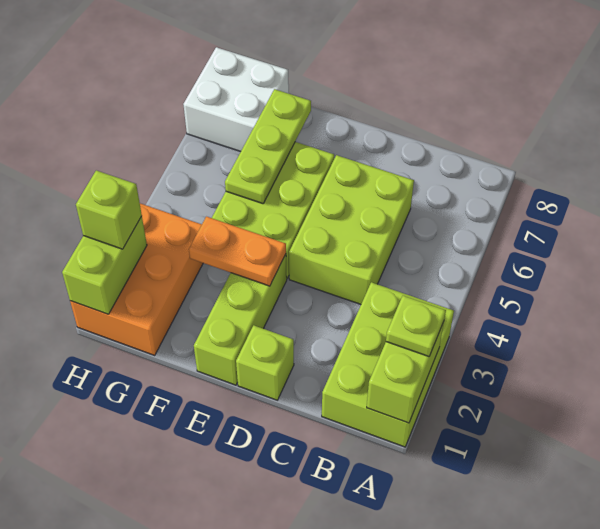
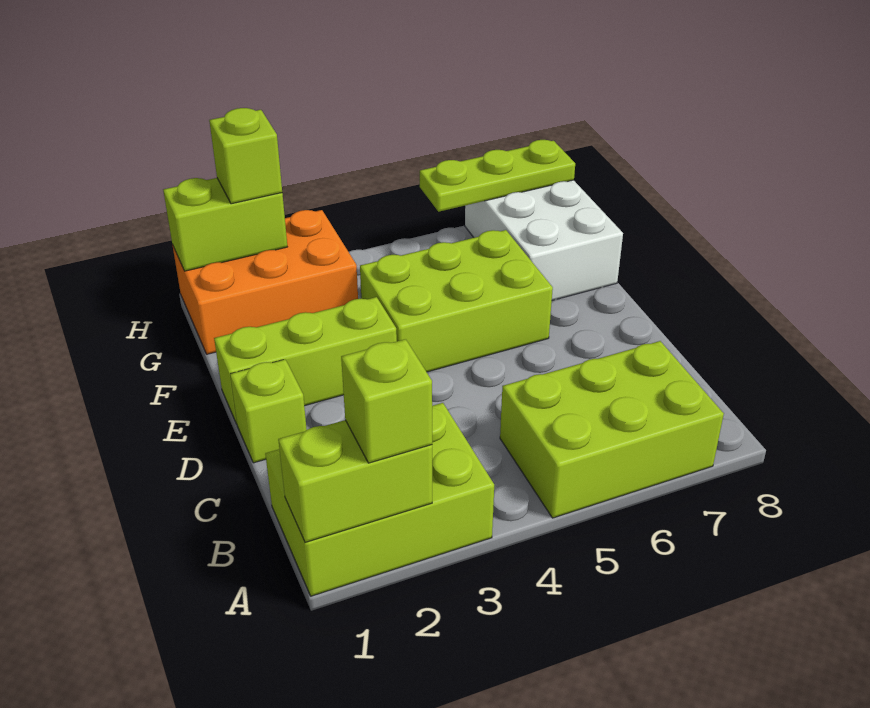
lime 1x1 plate [386,296,446,356] -> lime 1x1 brick [341,339,432,463]
lime 2x3 brick [289,155,414,304] -> lime 2x3 brick moved to [500,341,724,518]
orange 1x2 plate [189,217,286,286] -> none
lime 1x3 plate [225,89,311,204] -> lime 1x3 plate moved to [420,140,575,212]
white 2x2 brick [183,47,289,152] -> white 2x3 brick [465,180,623,300]

